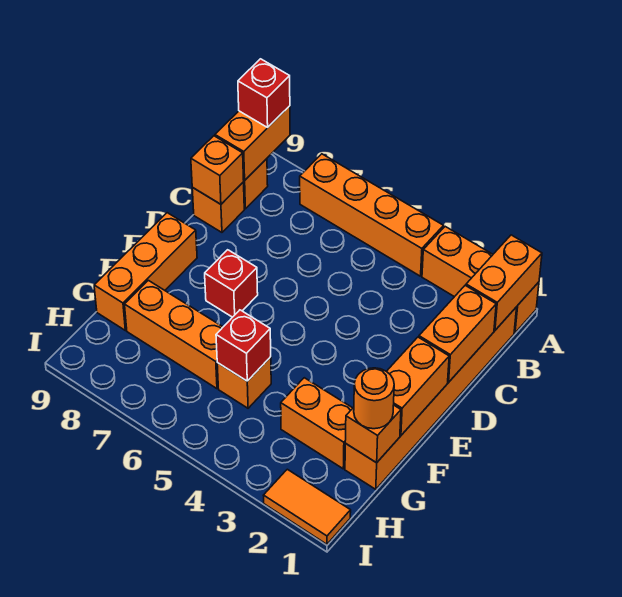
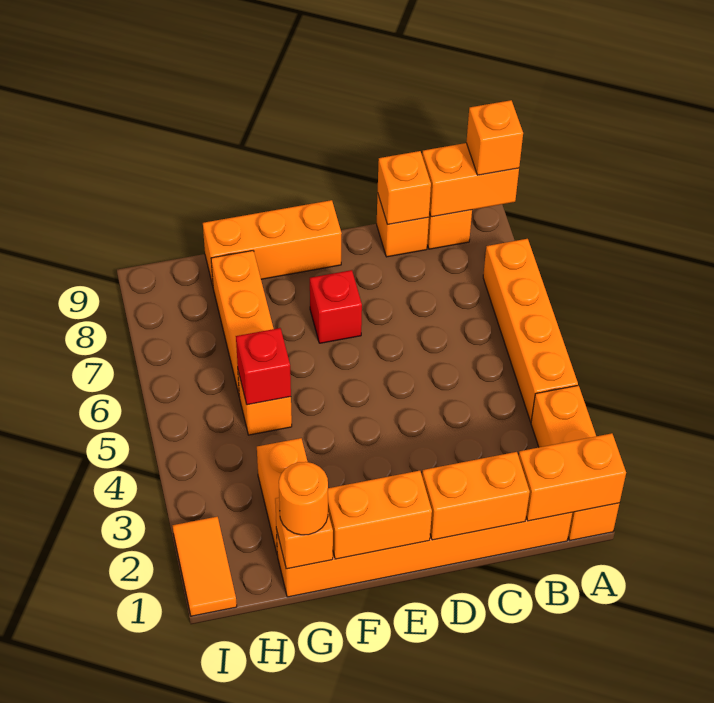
red 1x1 brick [238,59,290,127] -> orange 1x1 brick [466,100,523,175]

